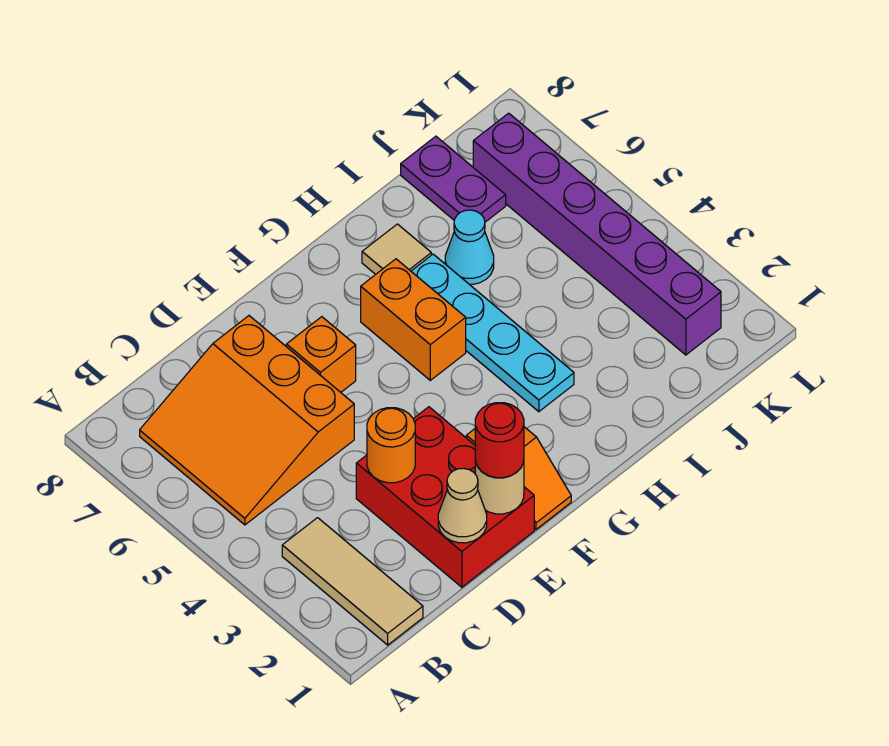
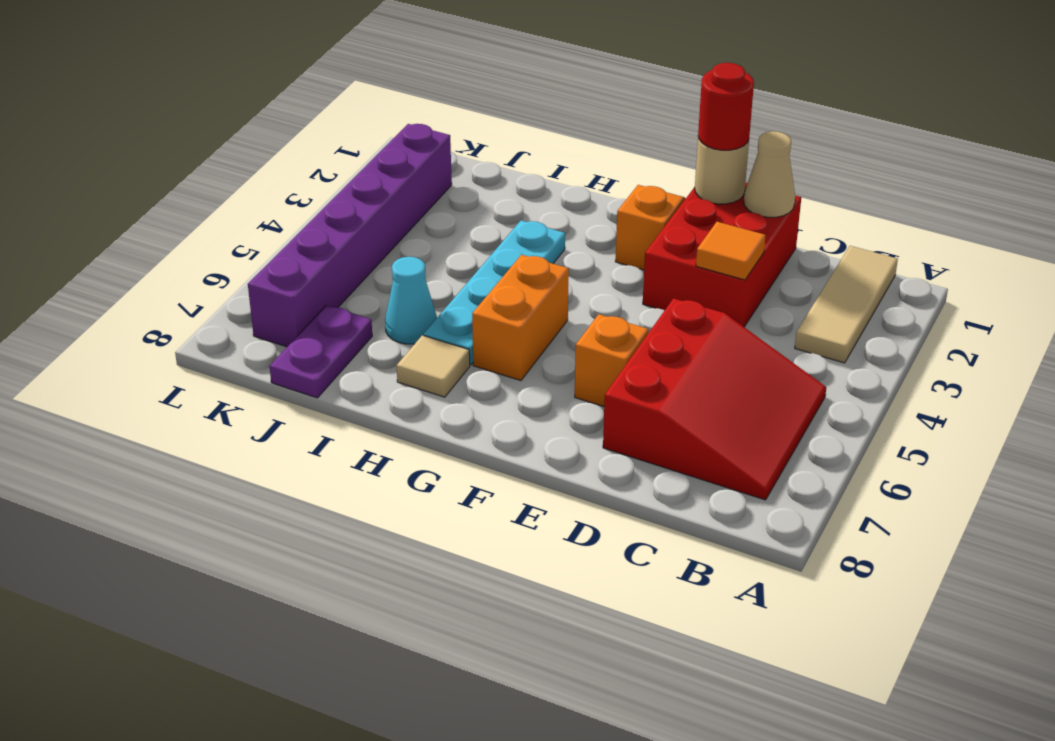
orange 3x3 slope [140,316,354,525] -> red 3x3 slope [603,298,826,500]
orange 1x1 round brick [367,408,415,483] -> orange 1x1 tile [696,222,766,280]

